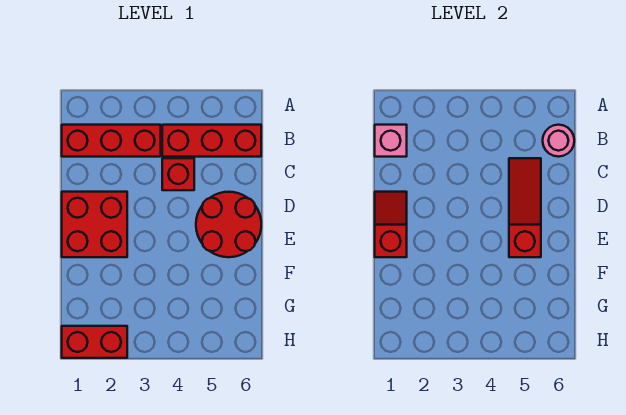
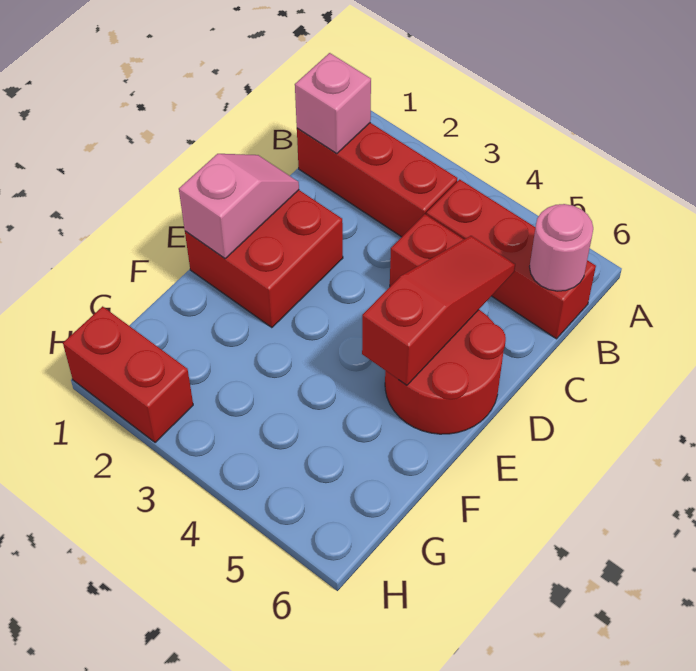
red 1x2 slope [375,192,407,257] -> pink 1x2 slope [179,154,299,258]

